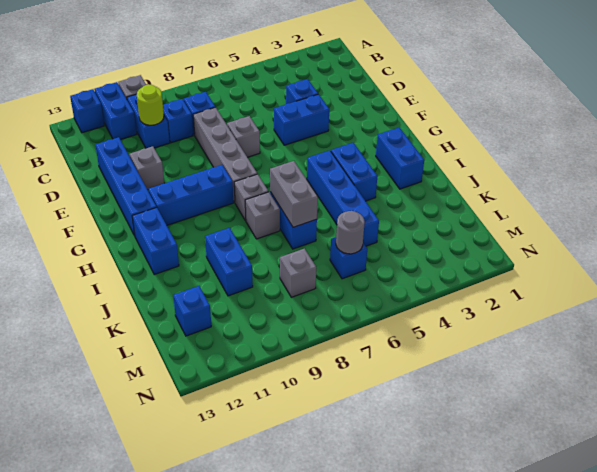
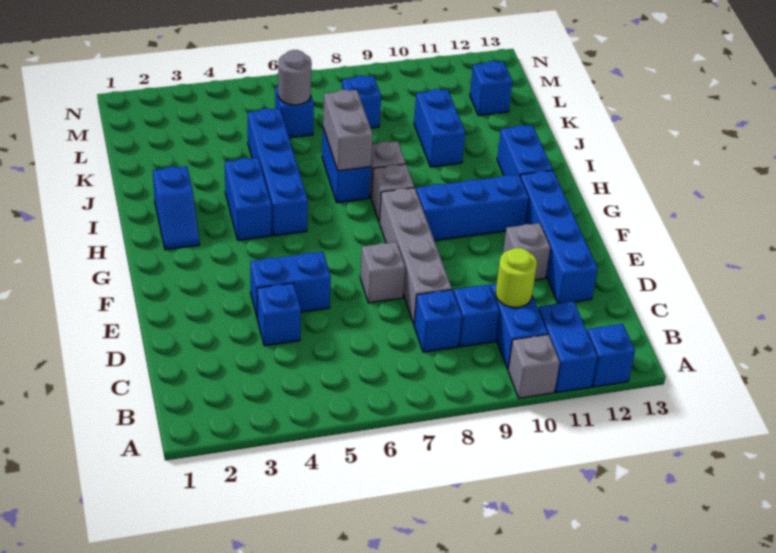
blue 1x2 brick [376,128,424,189] -> blue 1x2 slope [153,166,199,250]
grey 1x1 brick [280,249,316,297] -> blue 1x1 brick [342,75,381,128]

